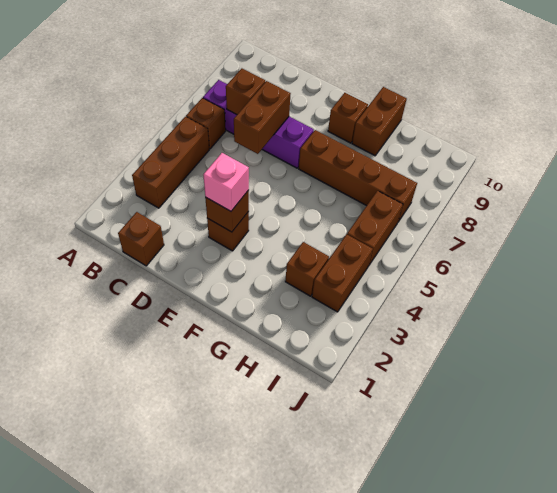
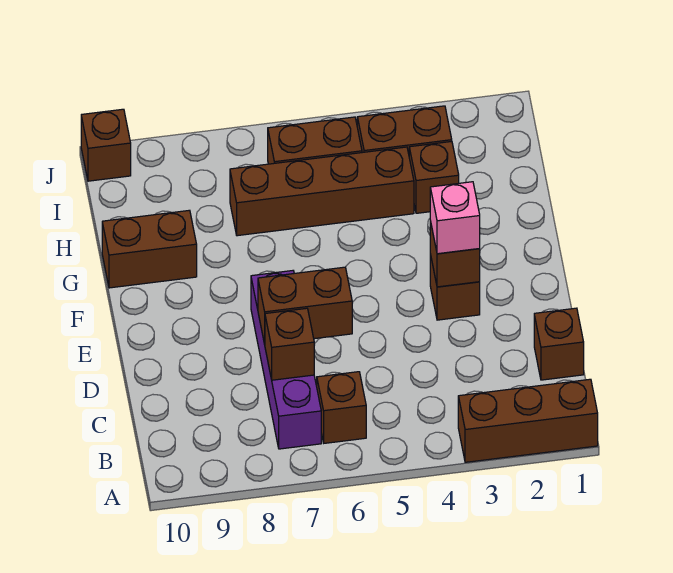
brown 1x3 brick [132,117,209,208] -> brown 1x3 brick moved to [458,379,598,462]
brown 1x4 brick [299,130,417,222] -> brown 1x4 brick turned to [230,147,414,236]
brown 1x1 brick [328,93,368,143] -> brown 1x1 brick moved to [81,109,131,181]

